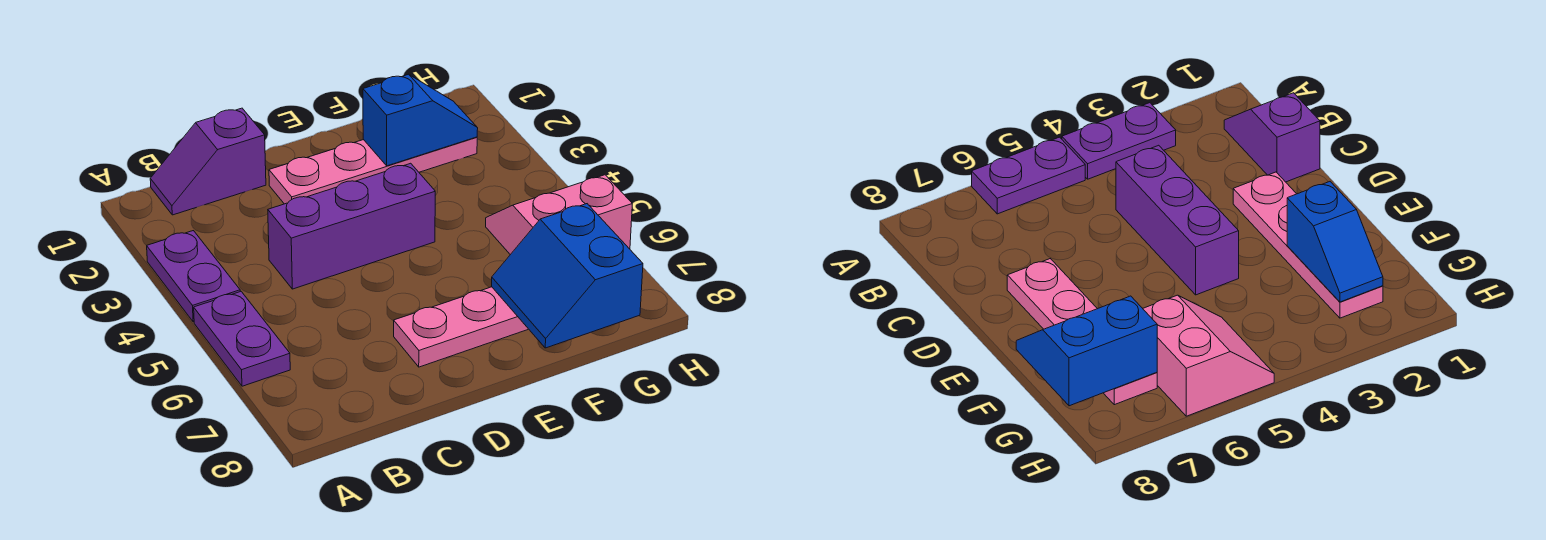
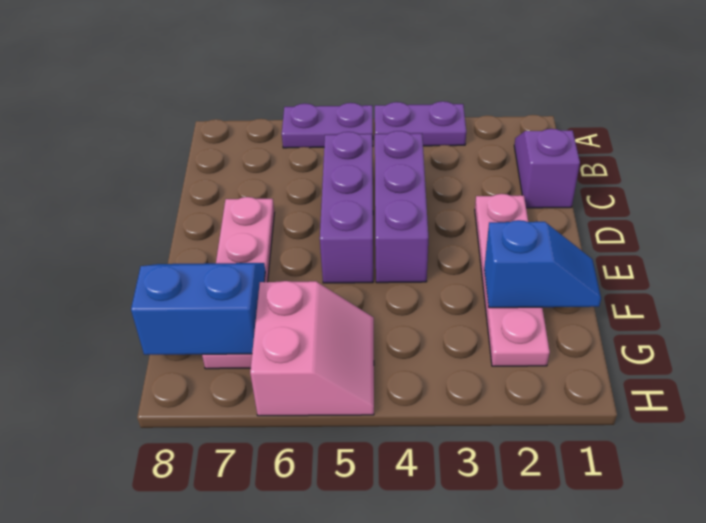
none -> purple 1x3 brick [320,132,373,283]
blue 1x2 slope [363,74,478,166] -> blue 1x2 slope turned to [484,220,601,308]

